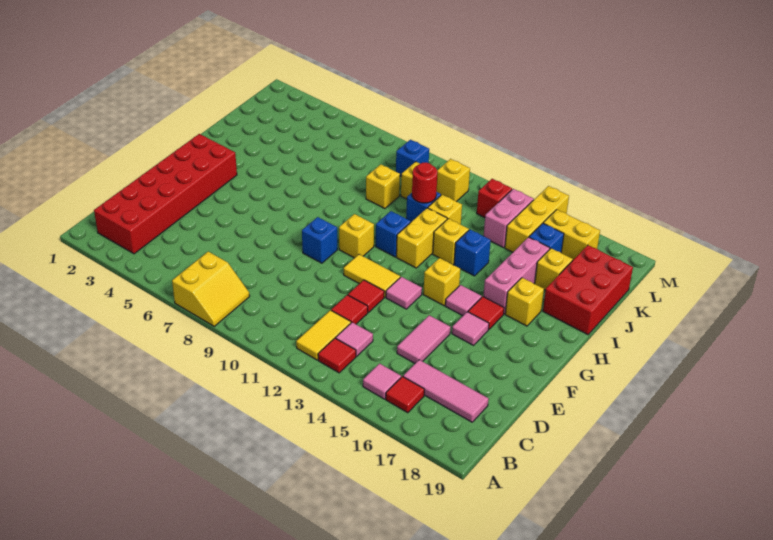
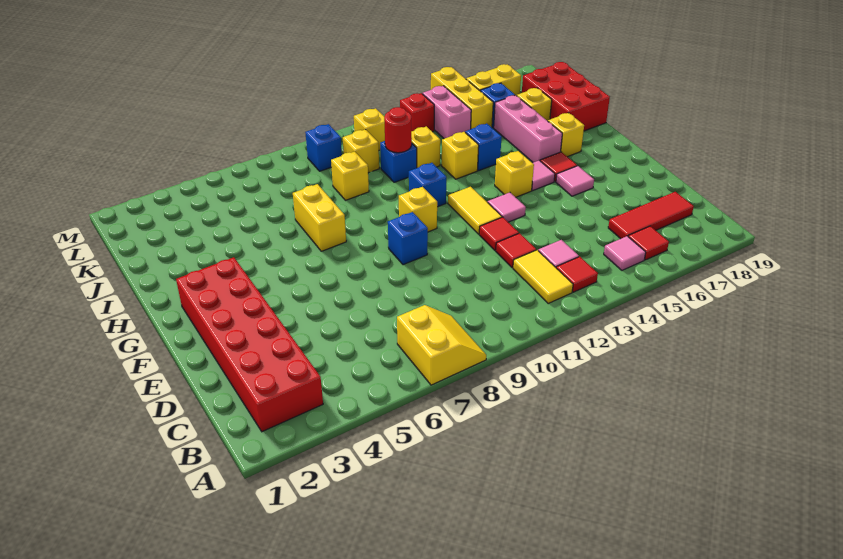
pink 1x3 tile [403,360,489,422] -> red 1x3 tile [608,192,694,239]
pink 1x2 tile [397,315,451,363] -> none
yellow 1x2 tile [344,254,400,297] -> yellow 1x2 tile turned to [448,187,502,234]
yellow 1x2 brick [396,208,447,268] -> yellow 1x2 brick moved to [293,184,346,251]

